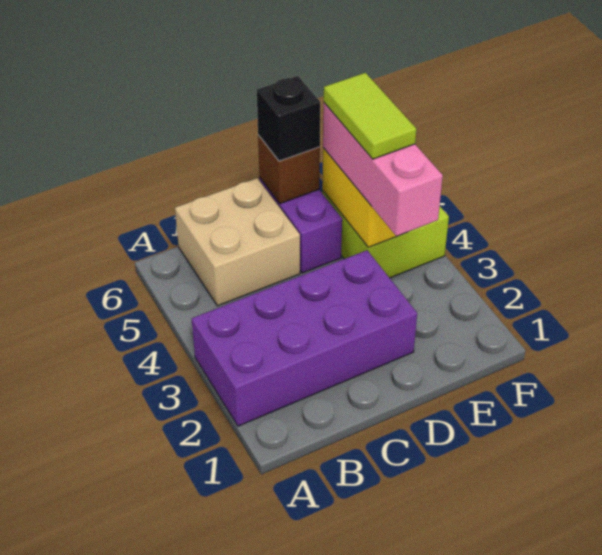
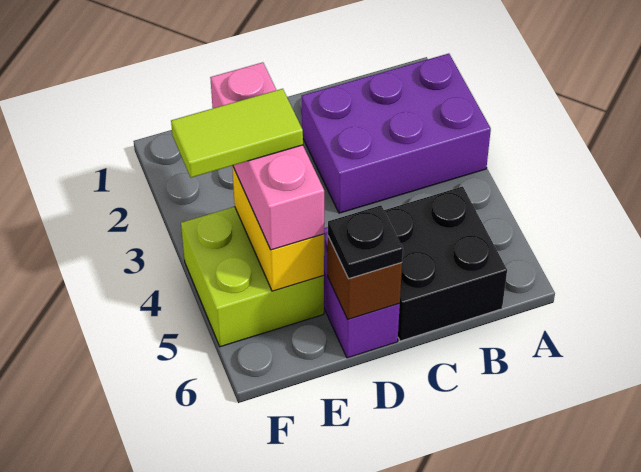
purple 2x4 brick [192,250,417,426] -> purple 2x3 brick [302,54,491,213]
tan 2x2 brick [175,178,300,306] -> black 2x2 brick [384,186,507,341]
black 1x1 brick [257,76,320,161] -> black 1x1 plate [328,205,403,279]
lime 1x2 tile [324,73,416,159] -> lime 1x2 tile turned to [171,89,303,178]

